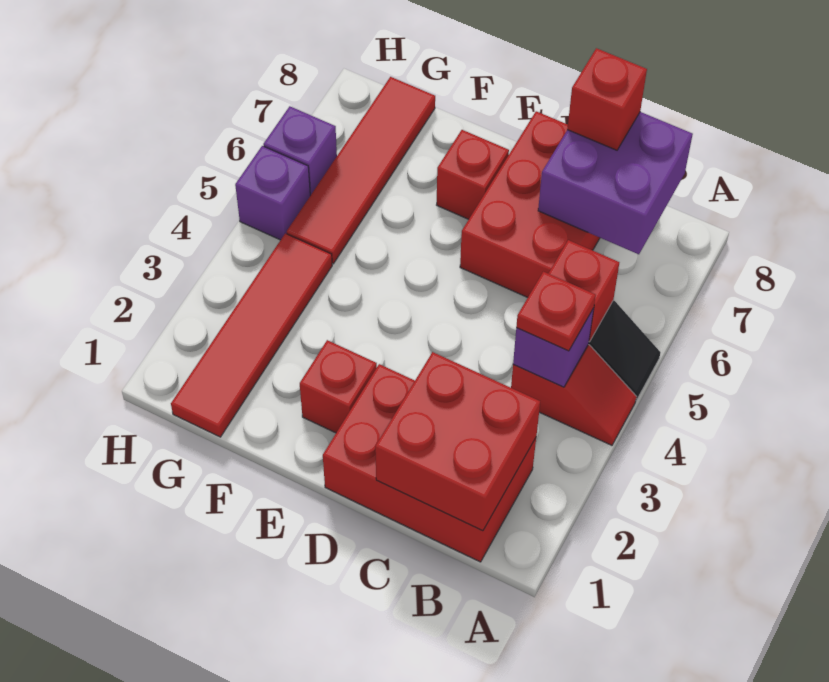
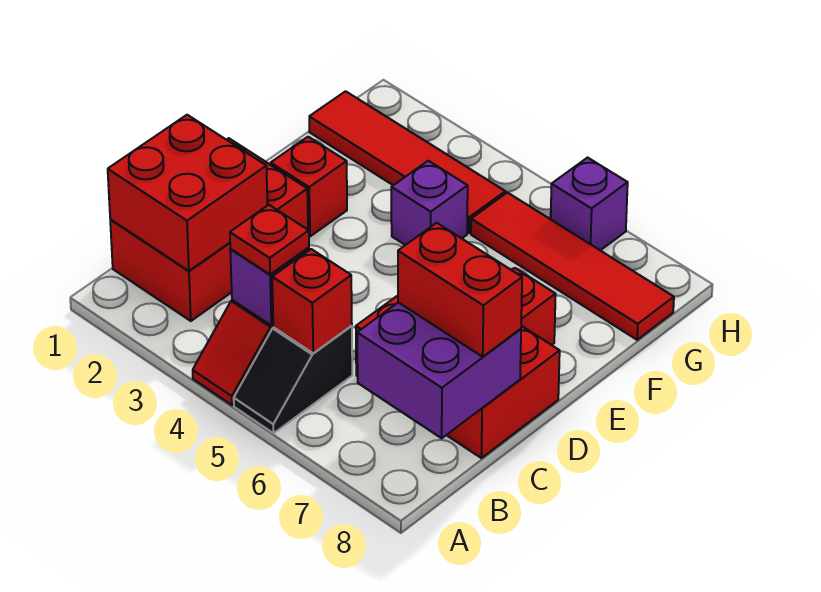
red 1x1 brick [567,48,647,150] -> red 1x2 brick [398,223,522,357]
purple 1x1 brick [235,146,310,240] -> purple 1x1 brick moved to [391,161,468,245]

